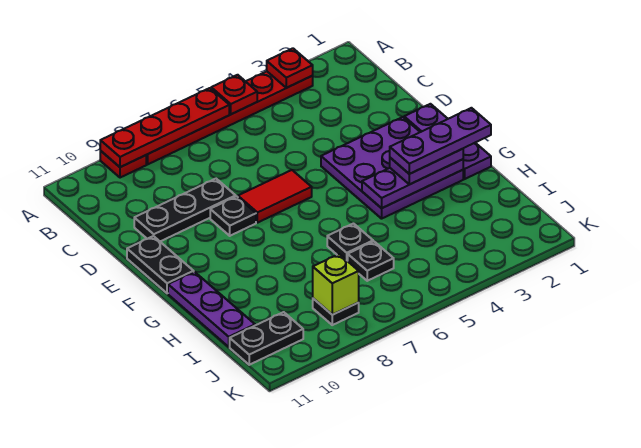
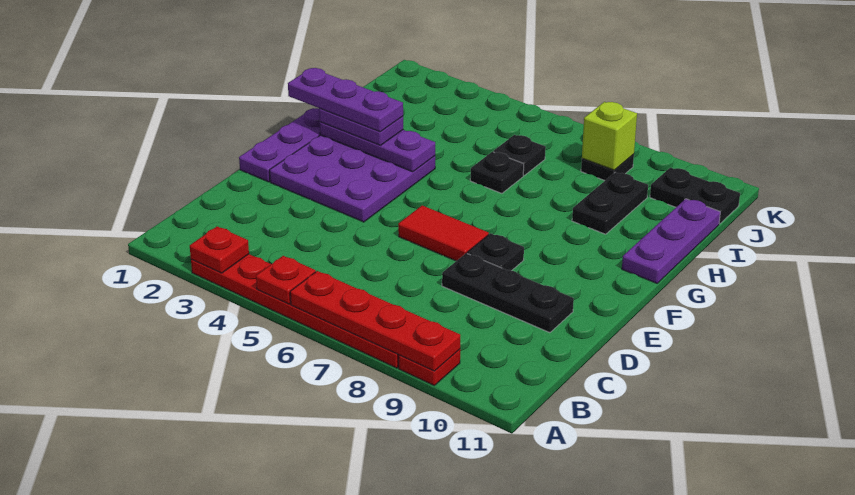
black 1x2 plate [127,236,194,293] -> black 1x2 plate moved to [572,172,648,234]

